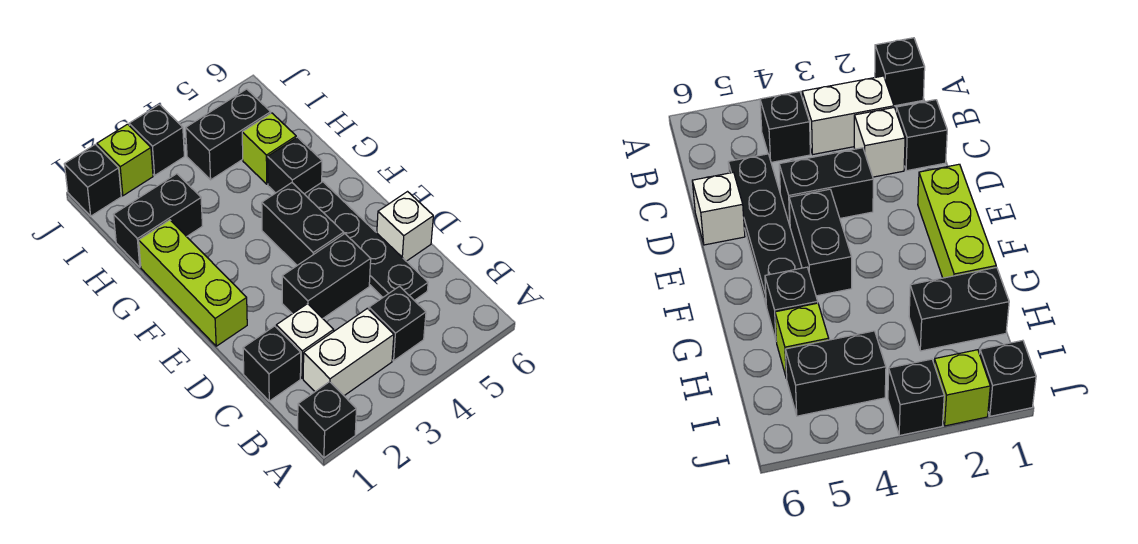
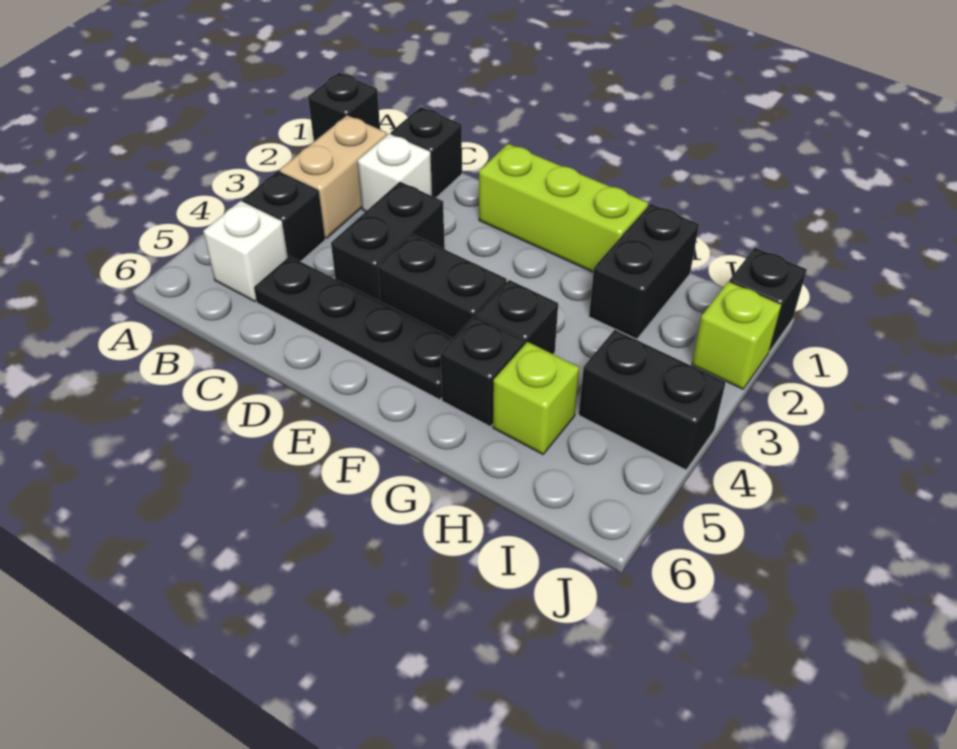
white 1x2 brick [303,308,394,396] -> tan 1x2 brick [280,115,387,238]
white 1x1 brick [377,192,433,261] -> white 1x1 brick moved to [203,201,288,302]
black 1x2 brick [186,89,271,180] -> black 1x2 brick turned to [579,330,726,470]
black 1x1 brick [129,104,184,175] -> black 1x1 brick moved to [477,280,558,354]

